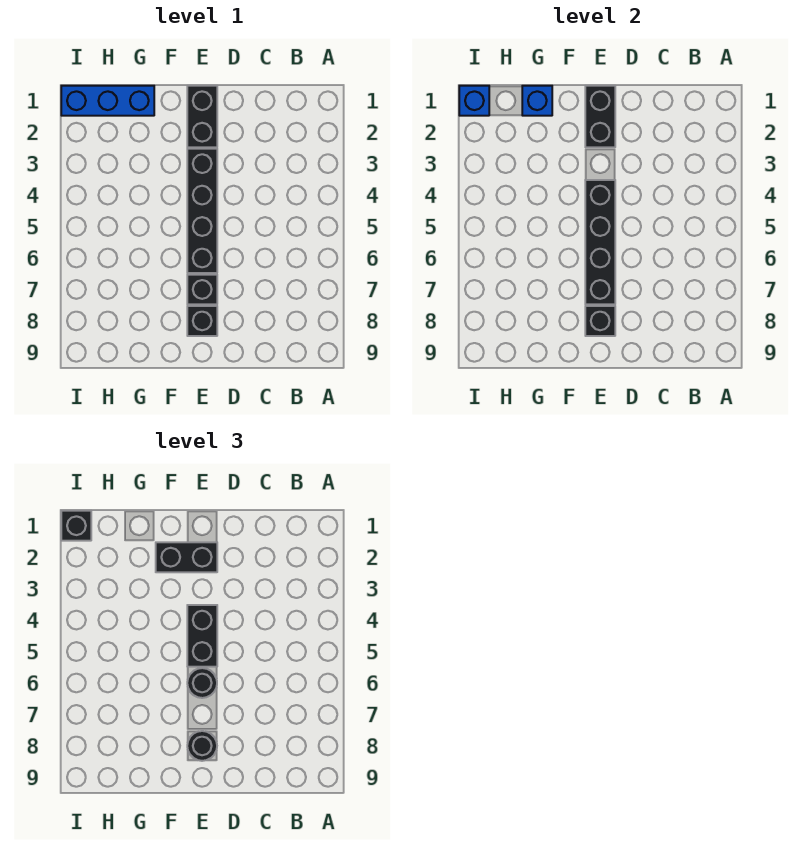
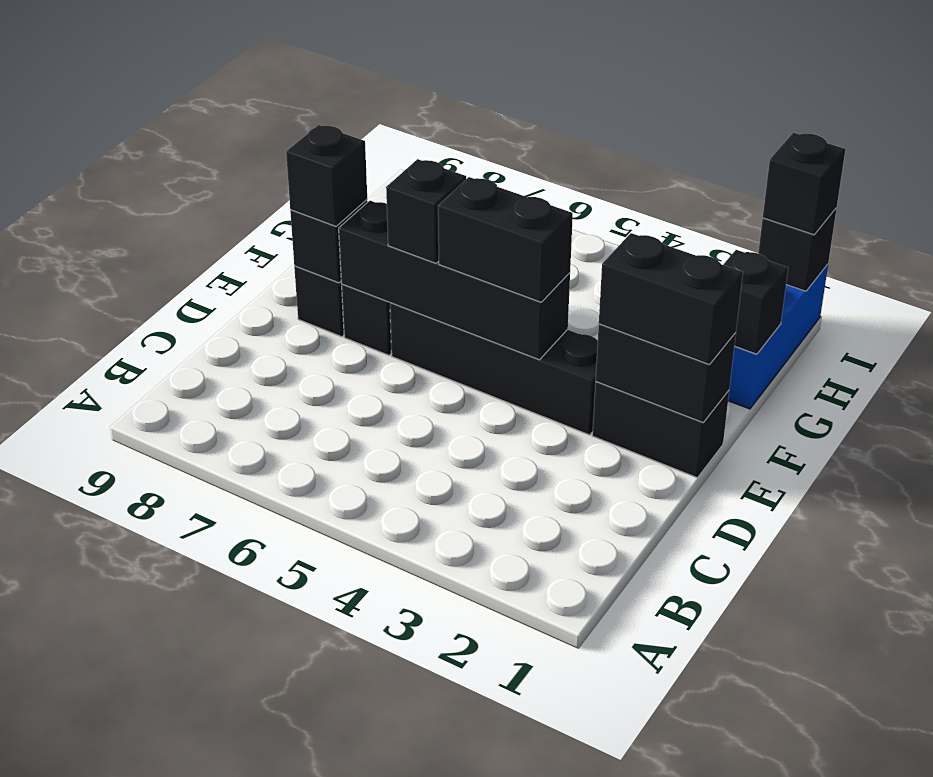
black 1x2 brick [156,542,217,572] -> black 1x2 brick turned to [599,233,743,365]
black 1x1 round brick [187,668,217,698] -> black 1x1 brick [386,159,466,263]
black 1x1 round brick [187,731,217,761] -> black 1x1 brick [286,125,367,226]
blue 1x1 brick [522,86,552,116] -> black 1x1 brick [723,250,788,354]
blue 1x1 brick [459,86,489,116] -> black 1x1 brick [758,208,837,291]

